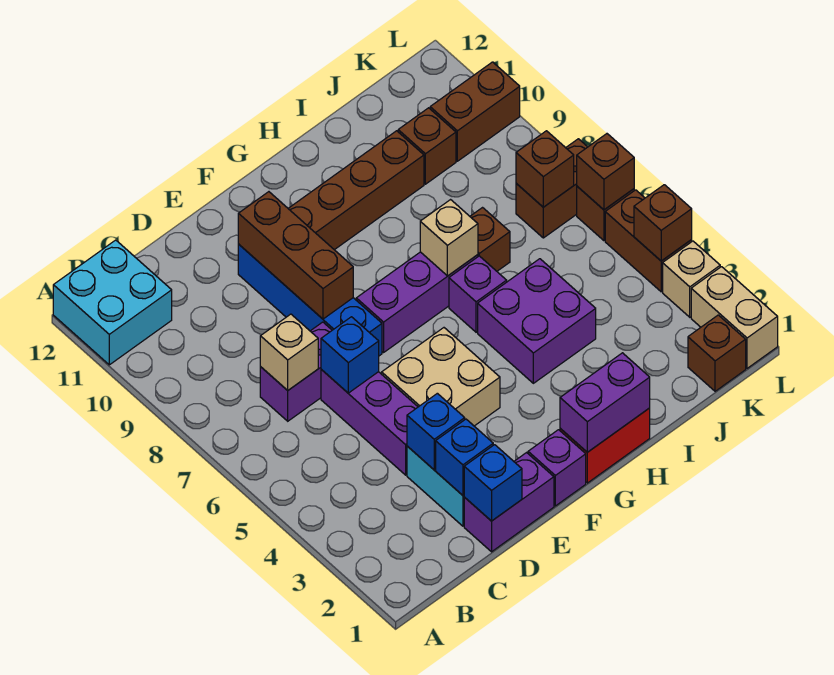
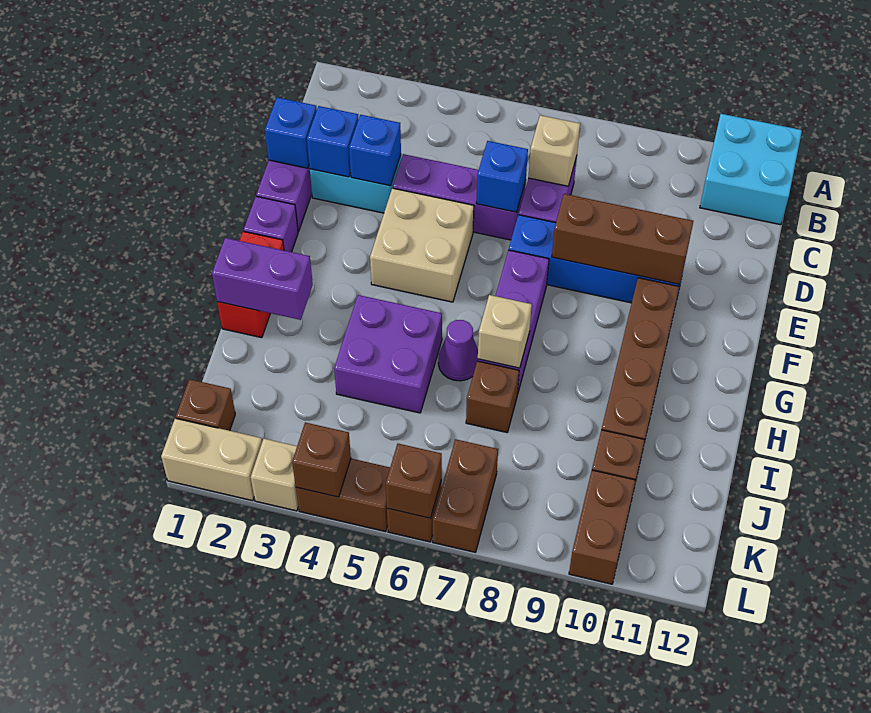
purple 1x2 brick [560,353,650,452] -> purple 1x2 brick turned to [212,238,313,320]
purple 1x1 brick [449,256,507,332] -> purple 1x1 cone [438,320,478,381]
brown 1x1 brick [516,131,574,207] -> none

